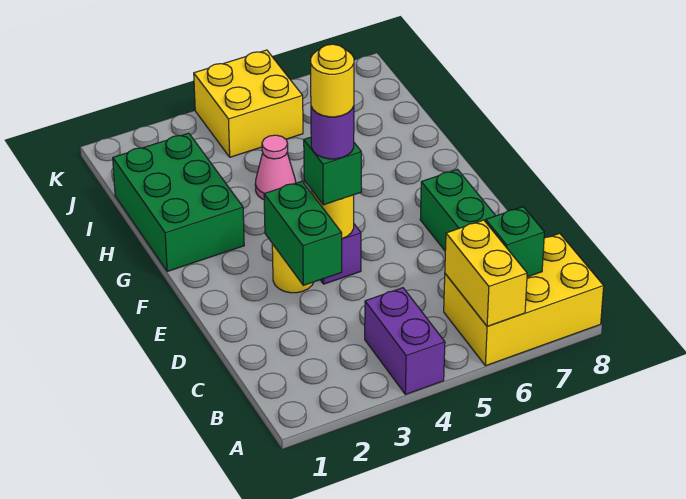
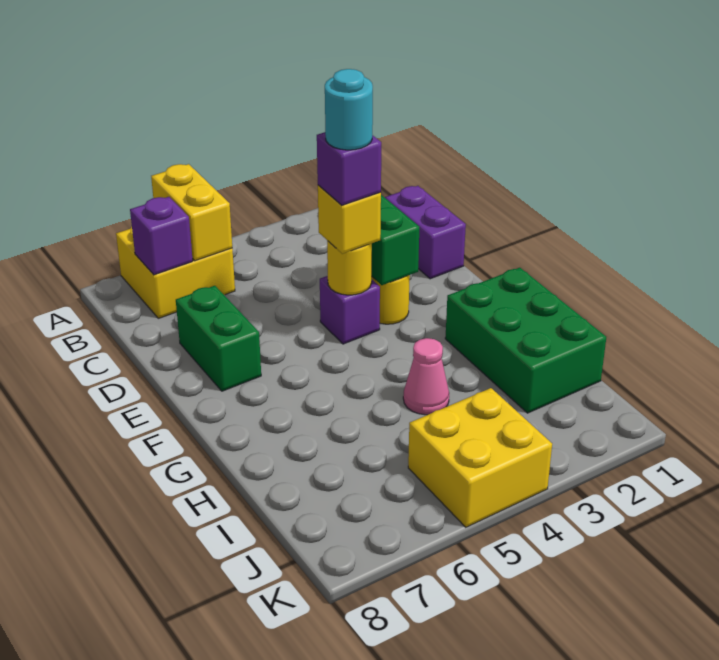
purple 1x2 brick [365,288,445,395] -> purple 1x2 brick moved to [385,186,466,279]
yellow 2x3 brick [444,233,604,366] -> yellow 2x2 brick [116,227,235,318]
green 1x1 brick [486,207,544,277] -> purple 1x1 brick [130,197,193,275]
green 1x1 brick [304,137,361,205] -> yellow 1x1 brick [318,185,381,254]
purple 1x1 round brick [311,106,354,159] -> purple 1x1 brick [317,132,381,205]
yellow 1x1 round brick [311,44,354,117] -> cyan 1x1 round brick [325,69,373,150]

